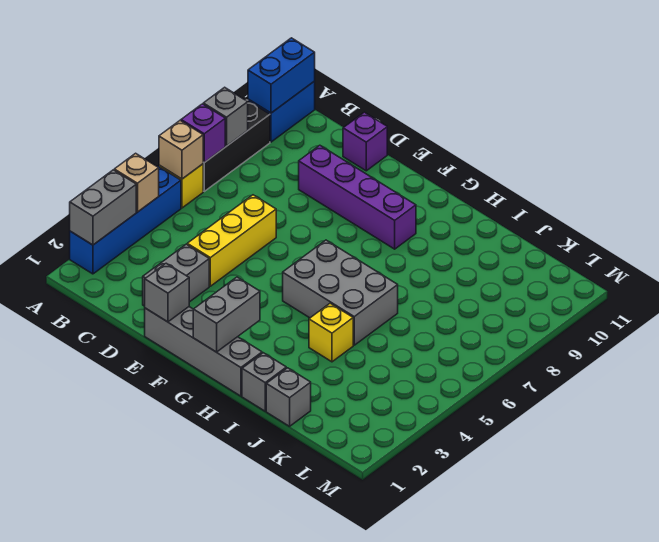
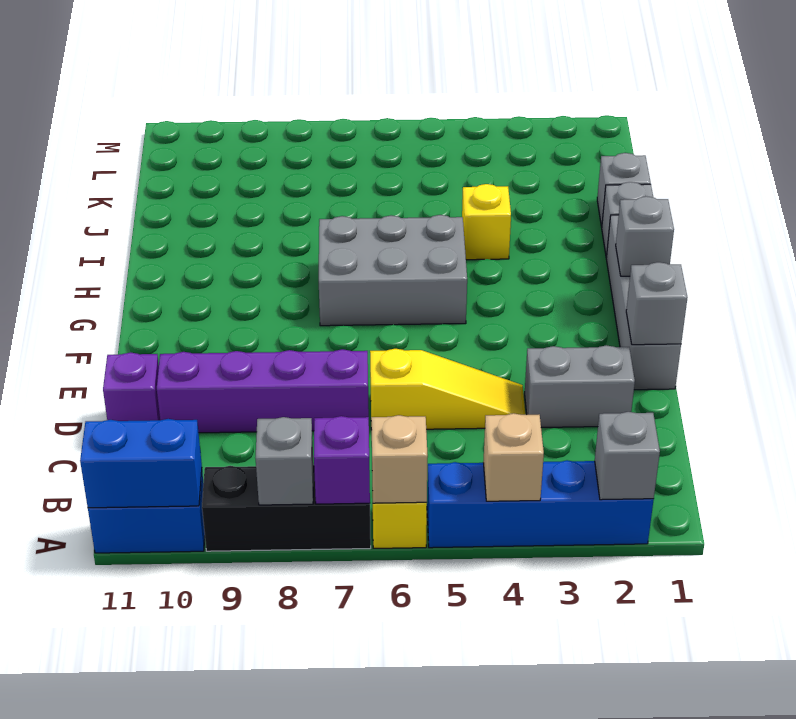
grey 1x2 brick [70,170,136,245] -> grey 1x1 brick [595,412,660,500]
yellow 1x3 brick [187,195,276,286] -> yellow 1x3 slope [370,349,525,430]
purple 1x4 brick [299,145,416,249] -> purple 1x4 brick turned to [157,349,369,433]
grey 1x2 brick [193,277,260,352] -> grey 1x1 brick [616,196,674,276]
grey 2x3 brick [283,240,398,345] -> grey 2x3 brick turned to [319,215,467,326]

